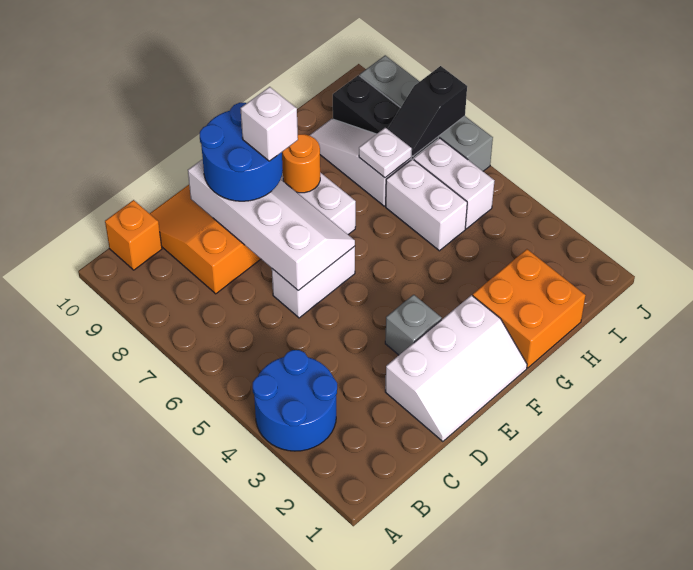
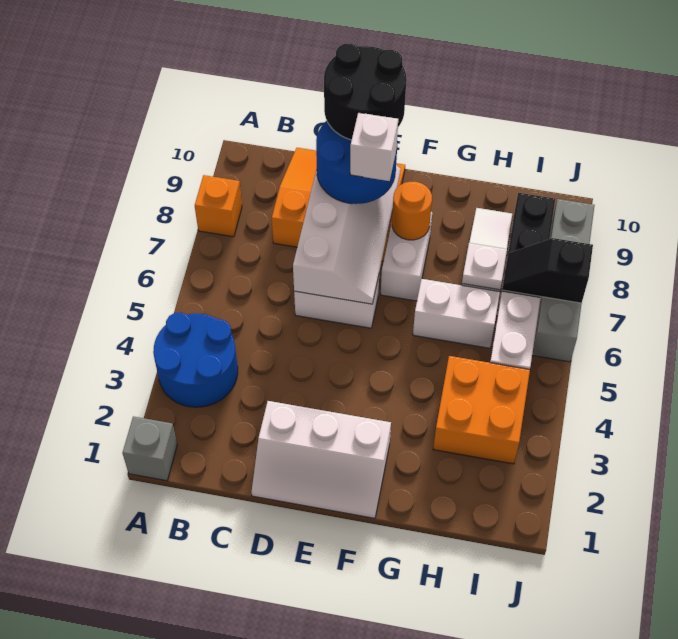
orange 1x1 brick [105,200,162,270] -> orange 1x1 brick moved to [195,175,242,237]
none -> black 2x2 round brick [324,44,406,140]
grey 1x1 brick [385,295,442,355] -> grey 1x1 brick moved to [122,416,177,481]
orange 2x2 brick [473,249,586,368] -> orange 2x2 brick moved to [433,356,530,464]
white 1x2 brick [386,159,467,251] -> white 1x2 brick turned to [413,279,500,348]

